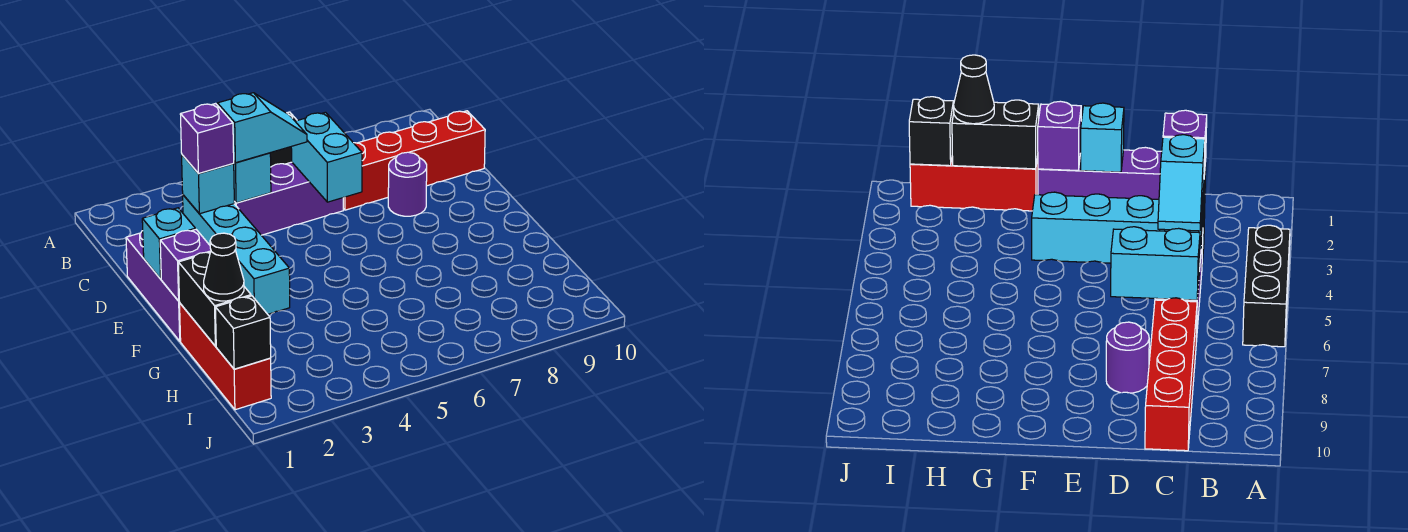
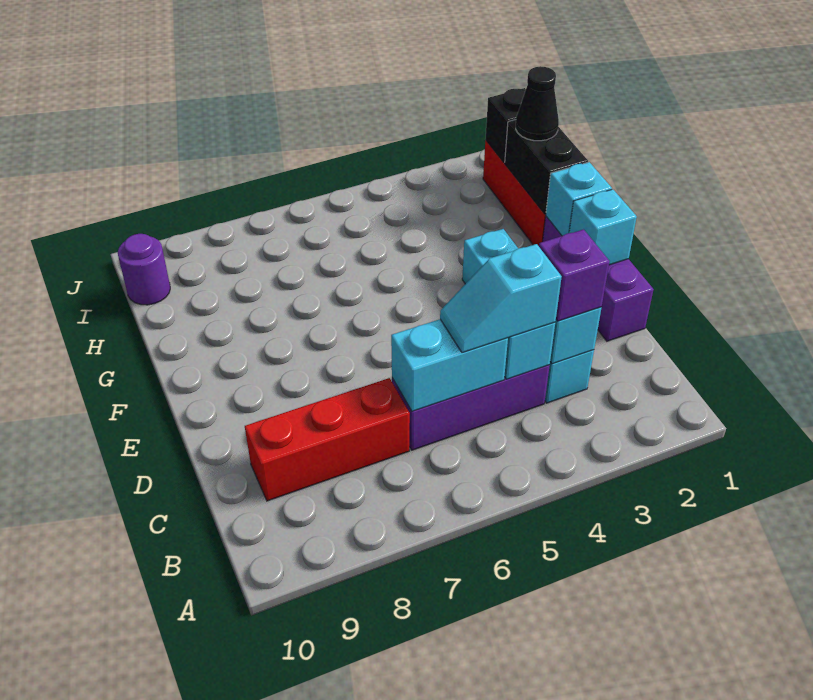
black 1x3 brick [1243,225,1290,347] -> none
cyan 1x2 brick [291,112,362,202] -> cyan 1x2 brick turned to [391,319,508,411]
red 1x4 brick [343,111,485,210] -> red 1x3 brick [245,378,410,501]
purple 1x1 round brick [388,152,427,216] -> purple 1x1 round brick moved to [118,234,170,305]
purple 1x1 brick [160,229,211,301] -> cyan 1x1 brick [546,162,612,236]

